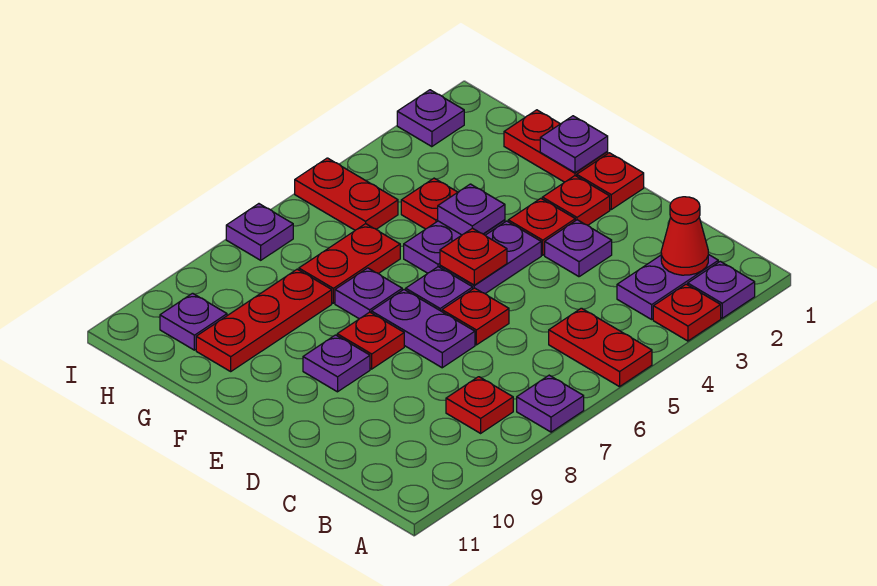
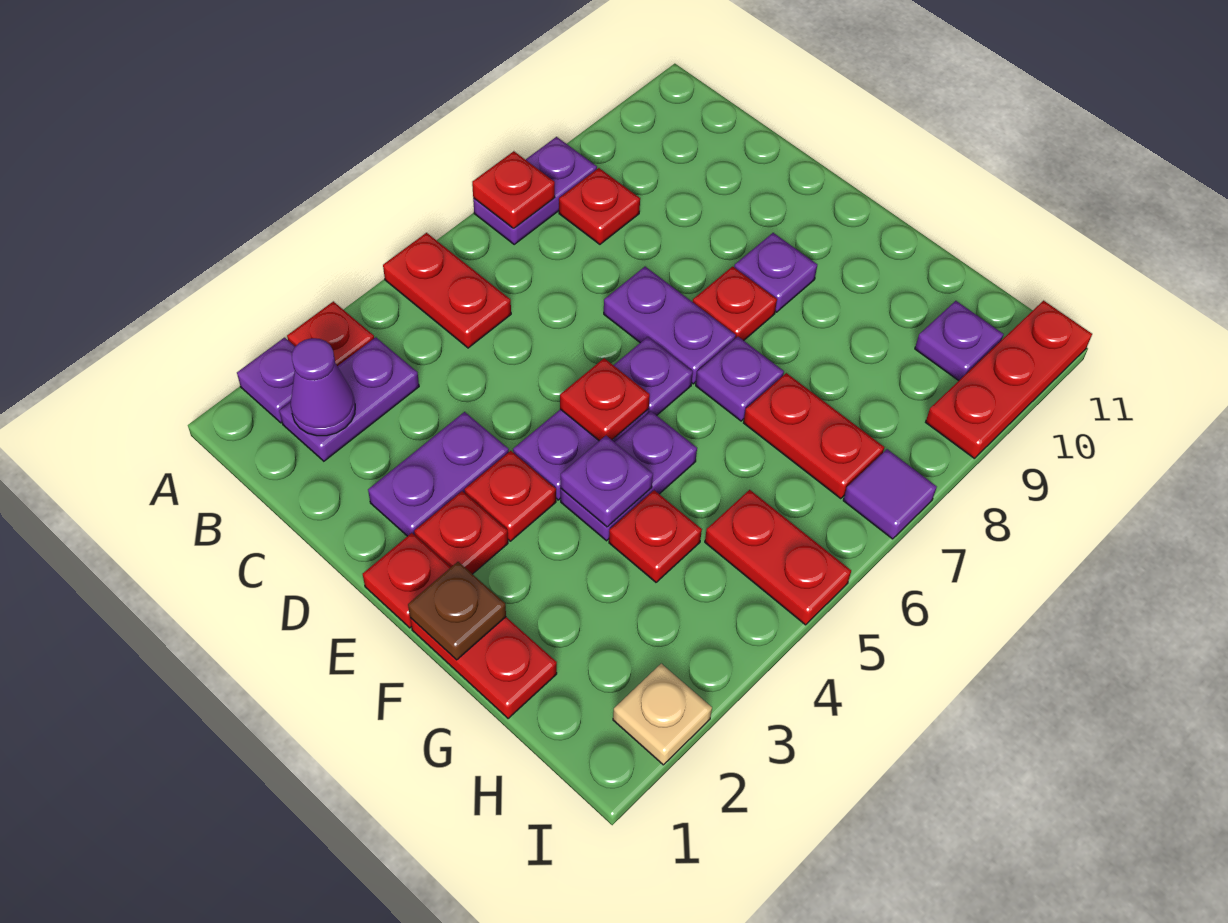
purple 1x1 plate [517,375,584,432] -> purple 1x2 plate [473,137,597,244]
red 1x1 cone [661,197,708,275] -> purple 1x1 cone [291,338,355,436]
purple 1x1 plate [545,220,612,277] -> purple 1x2 plate [368,412,509,536]
red 1x1 plate [442,288,509,345] -> red 1x1 plate moved to [472,151,555,228]
purple 1x1 plate [540,116,608,173] -> brown 1x1 plate [408,562,506,660]
red 1x2 plate [299,224,400,303] -> red 1x2 plate turned to [744,373,884,499]
red 1x3 plate [196,269,332,371] -> red 1x3 plate moved to [926,301,1092,459]
purple 1x1 plate [397,90,464,147] -> tan 1x1 plate [613,664,712,765]
purple 1x1 plate [226,204,293,260] -> purple 1x1 tile [843,449,937,539]

